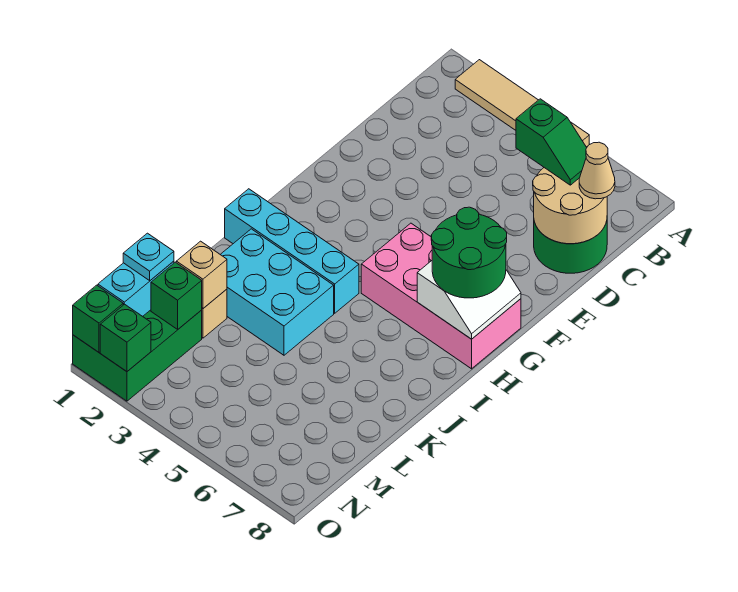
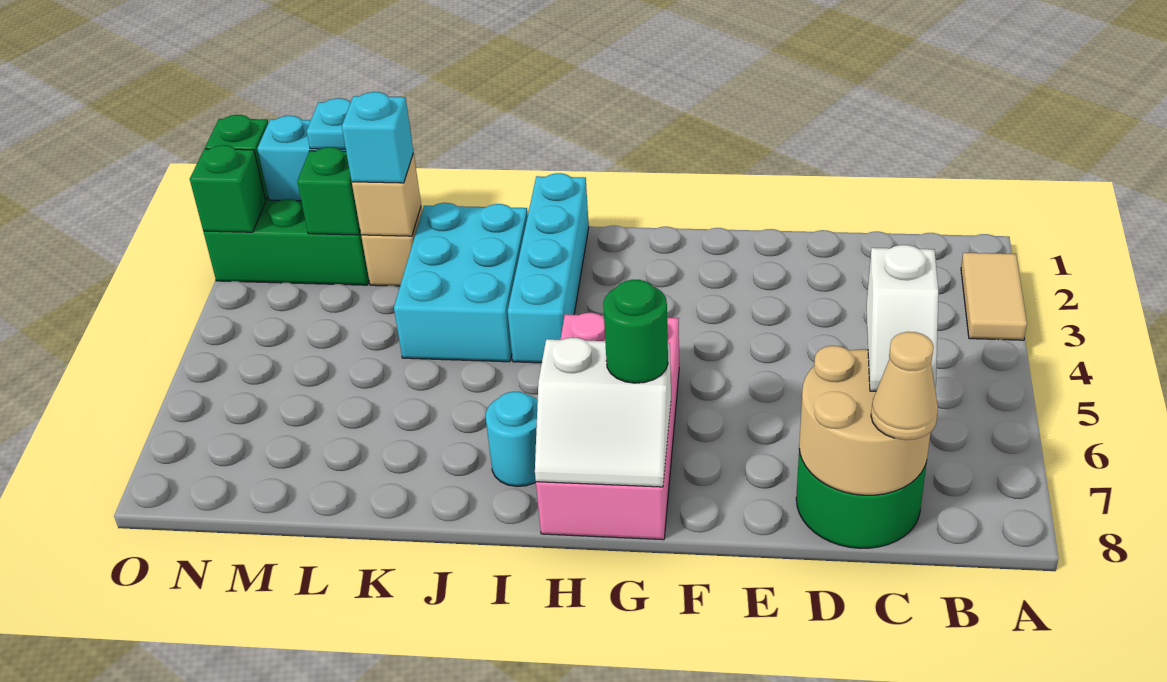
tan 1x4 tile [455,60,589,147] -> tan 1x2 tile [961,253,1027,340]
green 1x2 slope [516,99,587,185] -> white 1x2 slope [866,245,938,391]
green 2x2 round brick [431,207,507,298] -> green 1x1 round brick [603,280,668,383]
none -> cyan 1x1 round brick [486,392,538,486]
none -> cyan 1x1 brick [342,92,413,183]

